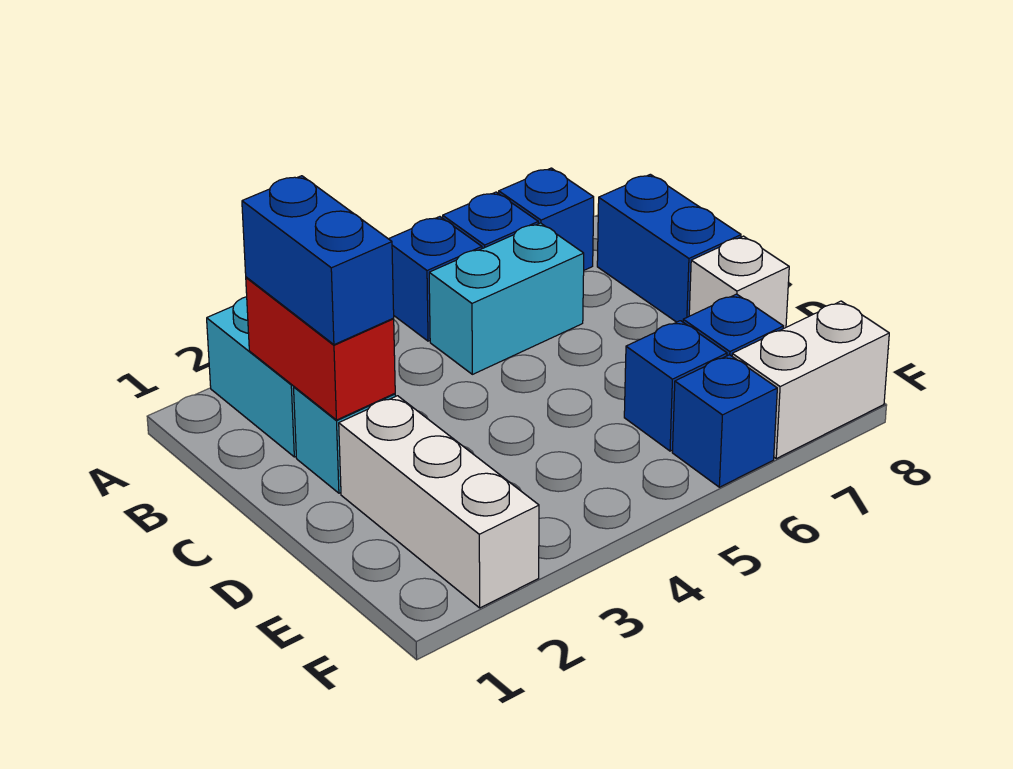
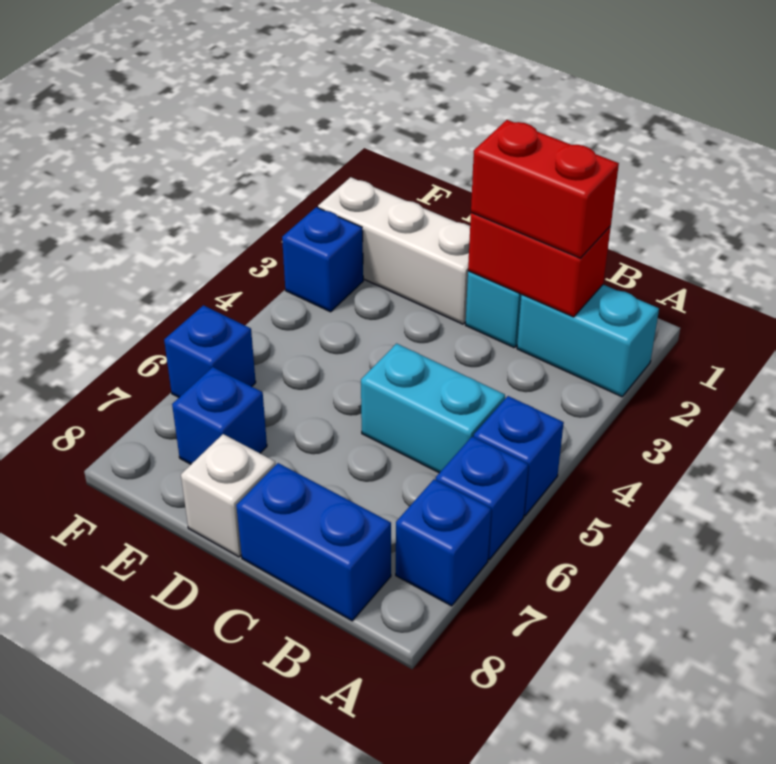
blue 1x2 brick [242,176,394,345] -> red 1x2 brick [471,120,619,258]
cyan 1x2 brick [429,223,584,374] -> cyan 1x2 brick turned to [361,344,505,473]
blue 1x1 brick [624,321,727,451] -> blue 1x1 brick moved to [282,207,363,312]
white 1x2 brick [732,301,889,459] -> none

